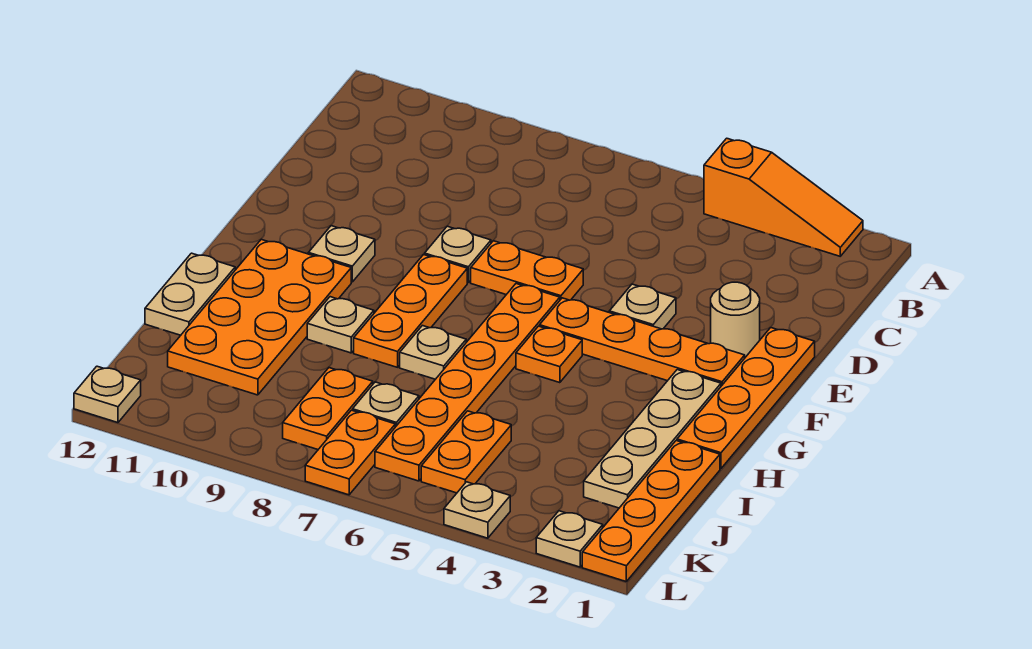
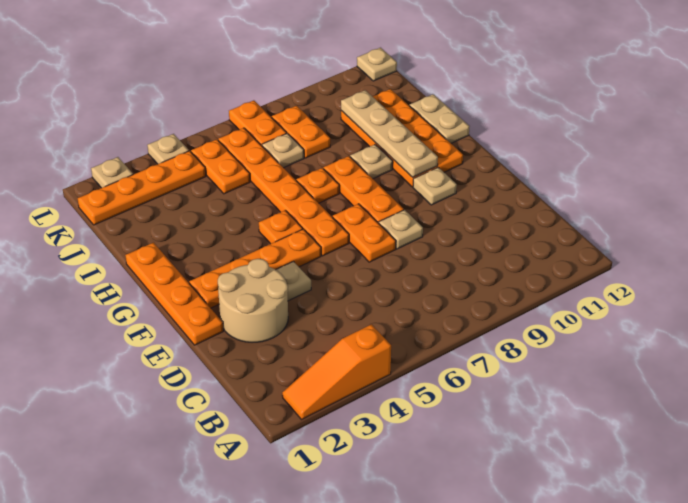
tan 1x1 round brick [711,282,760,357] -> tan 2x2 round brick [218,259,288,342]
orange 1x2 plate [471,241,583,300] -> orange 1x2 plate turned to [333,204,396,262]
tan 1x4 plate [584,370,721,508] -> tan 1x4 plate moved to [341,90,438,177]
tan 1x1 plate [400,326,466,379] -> orange 1x1 plate [296,168,339,203]
orange 1x4 plate [582,441,720,581] -> orange 1x4 plate turned to [78,151,206,225]

